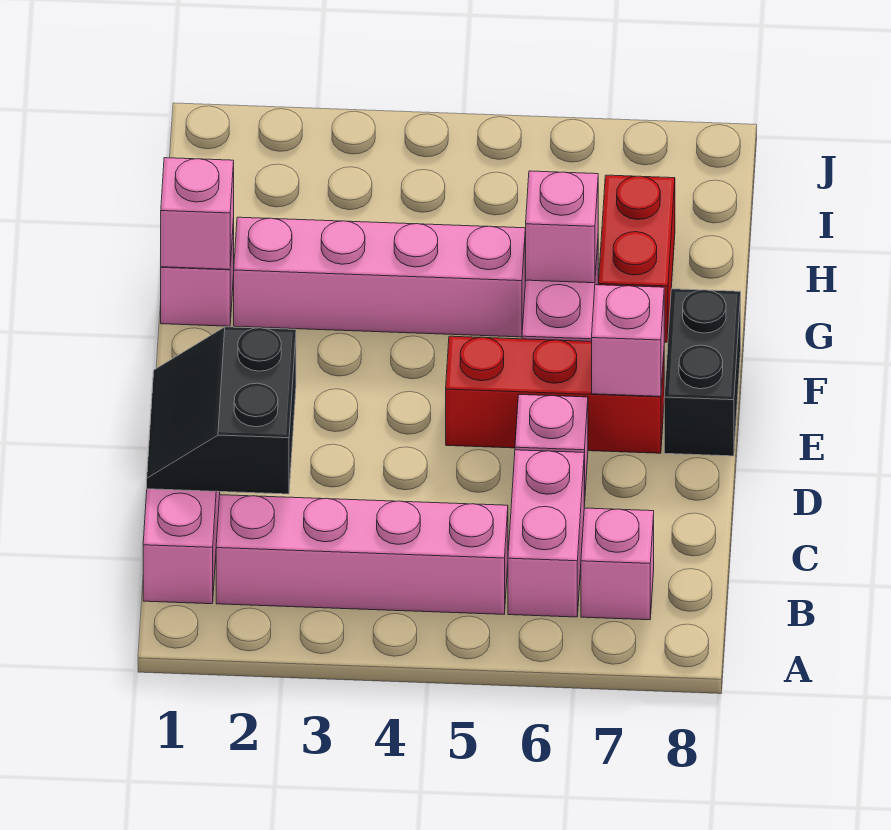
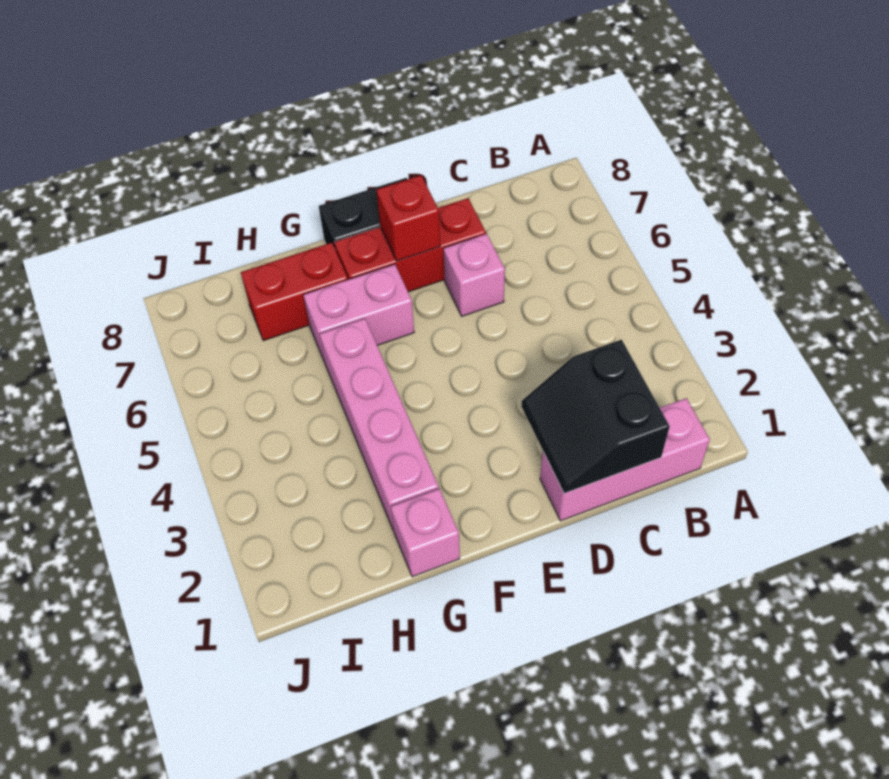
pink 1x4 brick [216,495,508,614] -> none
pink 1x2 brick [508,450,584,617] -> none
pink 1x1 brick [581,508,654,620] -> none
black 2x2 slope [147,327,296,494] -> black 2x2 slope turned to [521,340,670,494]
red 1x3 brick [446,336,664,453] -> red 1x3 brick turned to [334,198,486,292]
pink 1x1 brick [592,285,664,396] -> red 1x1 brick [377,175,440,261]
pink 1x1 brick [161,158,234,269] -> none
pink 1x1 brick [526,171,598,283] -> none

